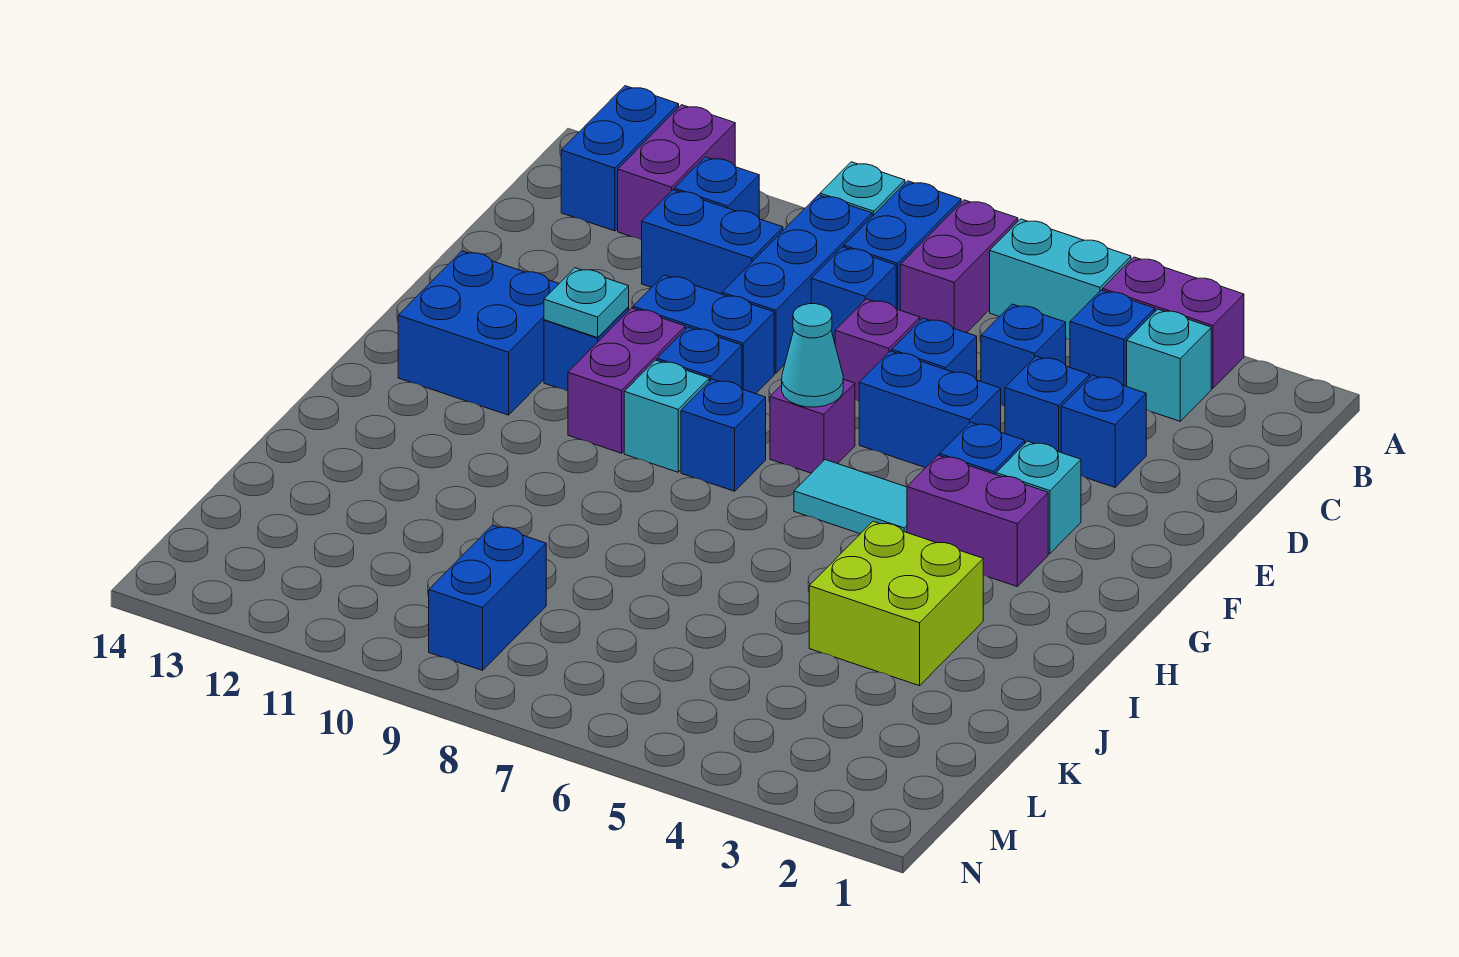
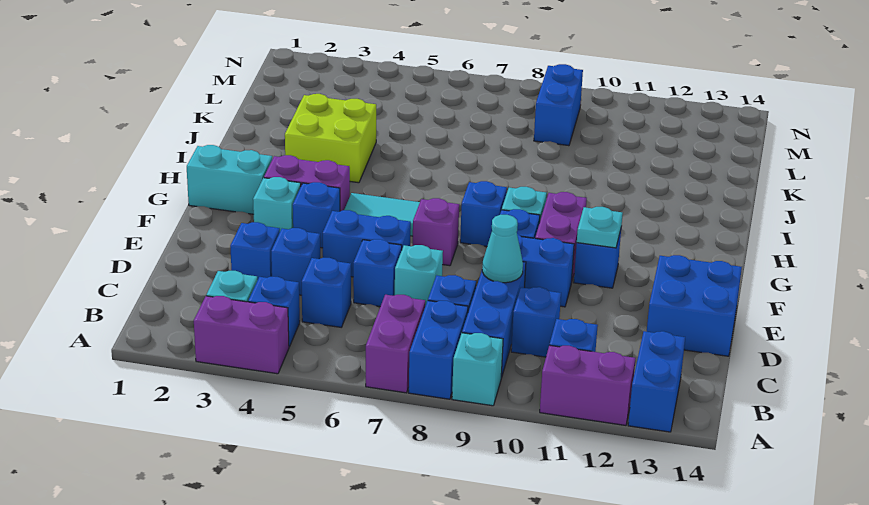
cyan 1x2 brick [990,219,1131,340] -> cyan 1x2 brick moved to [187,145,272,214]
purple 1x2 brick [618,105,735,240] -> purple 1x2 brick turned to [540,345,636,425]
blue 1x2 brick [642,190,783,294] -> blue 1x1 brick [511,287,561,357]
purple 1x1 brick [835,299,920,401] -> cyan 1x1 brick [395,245,443,306]
cyan 1x1 cone [782,304,843,407] -> cyan 1x1 cone moved to [482,215,523,283]
blue 2x2 brick [398,251,559,415] -> blue 2x2 brick moved to [647,255,742,356]

